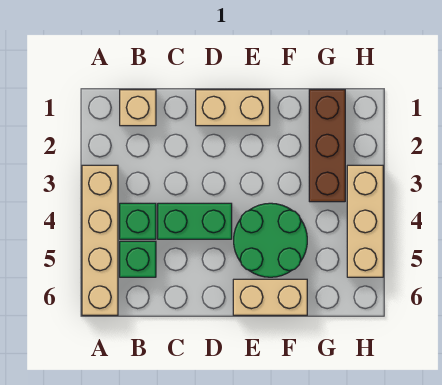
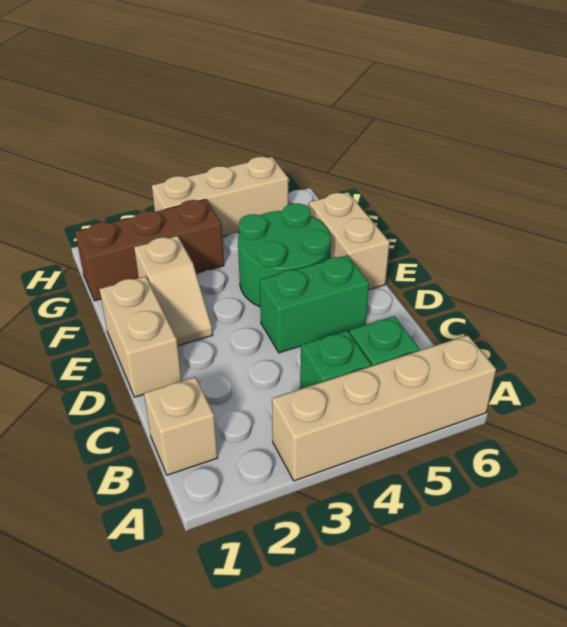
green 1x2 brick [158,203,232,239] -> green 1x2 brick turned to [260,255,369,353]
none -> tan 1x2 slope [134,236,213,346]

